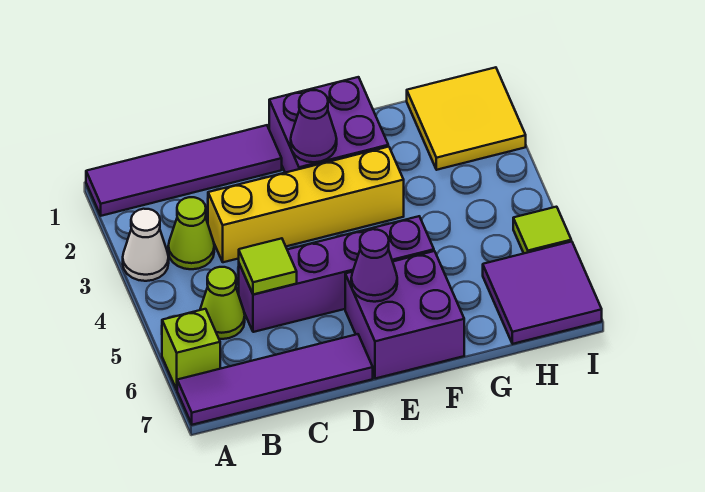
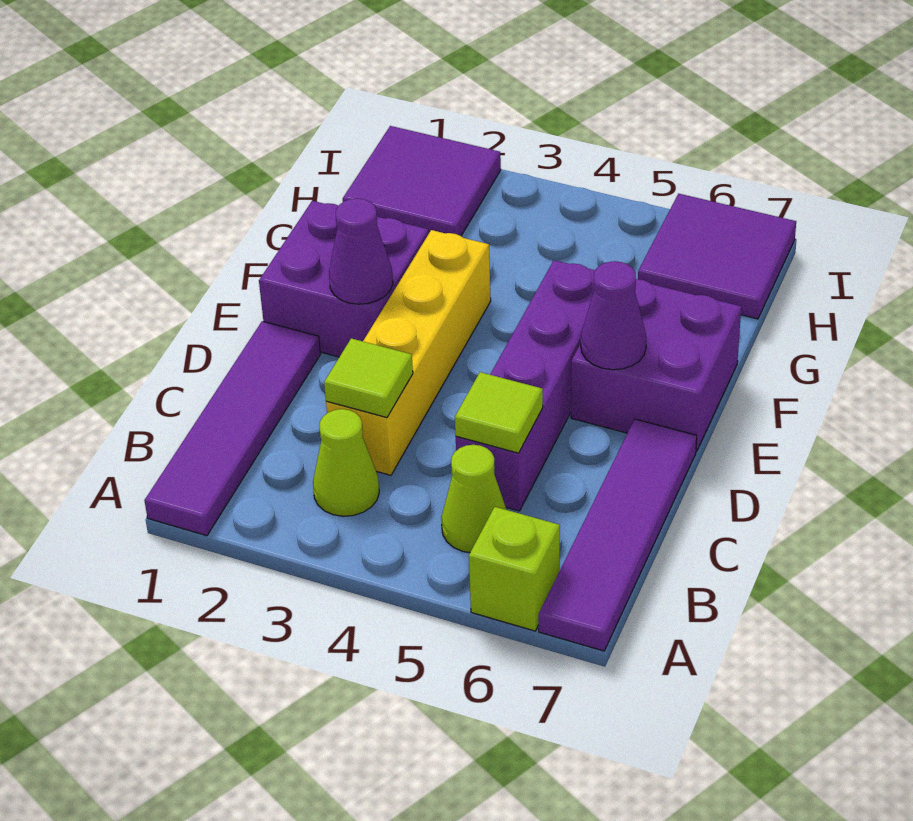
white 1x1 cone [123,209,169,281] -> none
yellow 2x2 tile [407,67,526,170] -> purple 2x2 tile [343,126,501,236]
lime 1x1 tile [513,207,571,253] -> lime 1x1 tile moved to [324,338,413,418]

